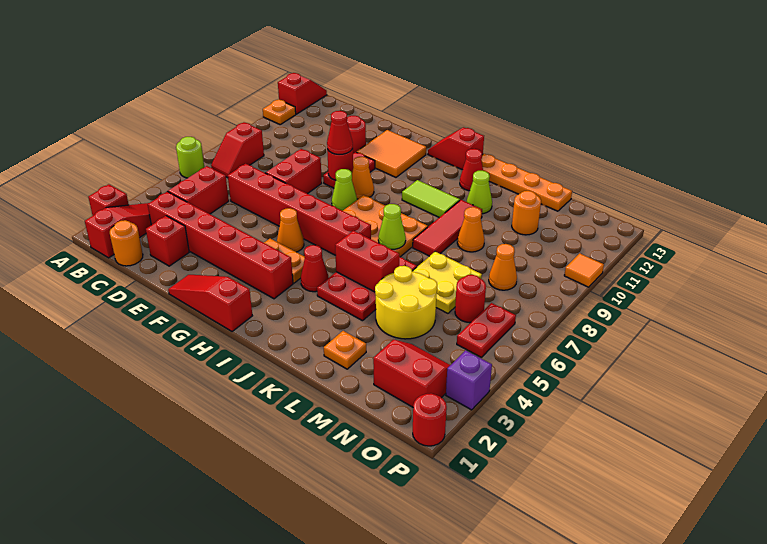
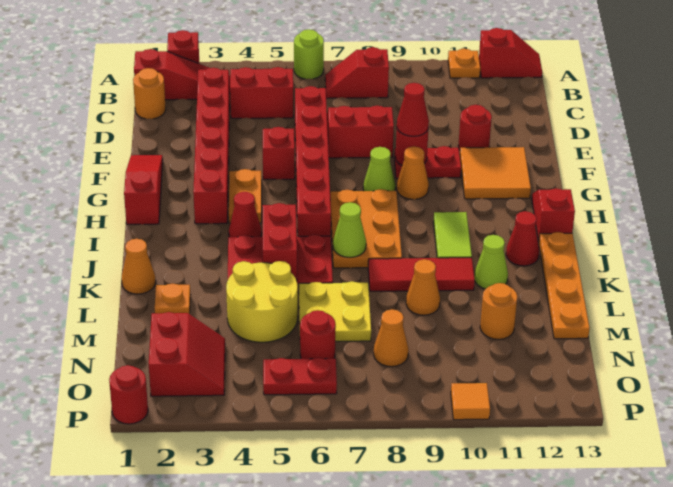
red 1x1 brick [146,216,189,266] -> red 1x1 brick moved to [263,127,295,180]
orange 1x1 cone [277,208,304,252] -> orange 1x1 cone moved to [122,239,156,294]
purple 1x1 brick [446,350,492,410] -> none

